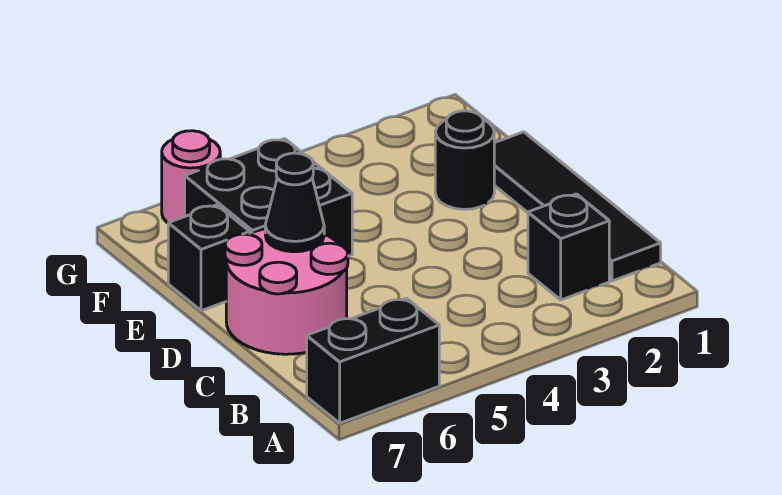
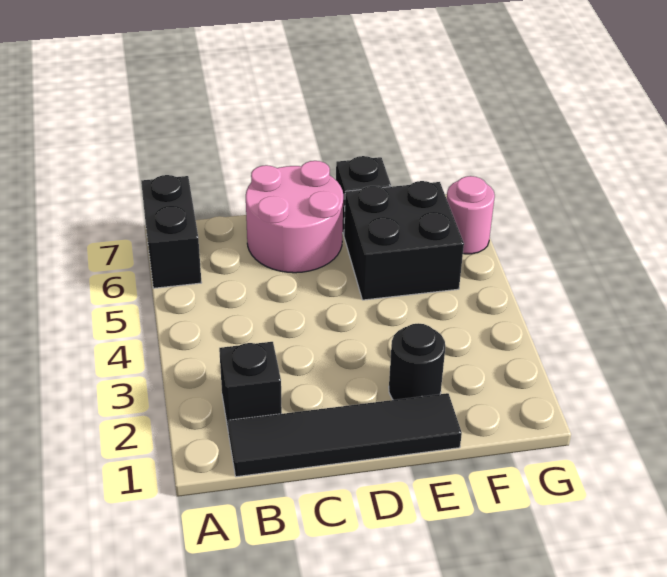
black 1x1 cone [265,153,324,252] -> none

